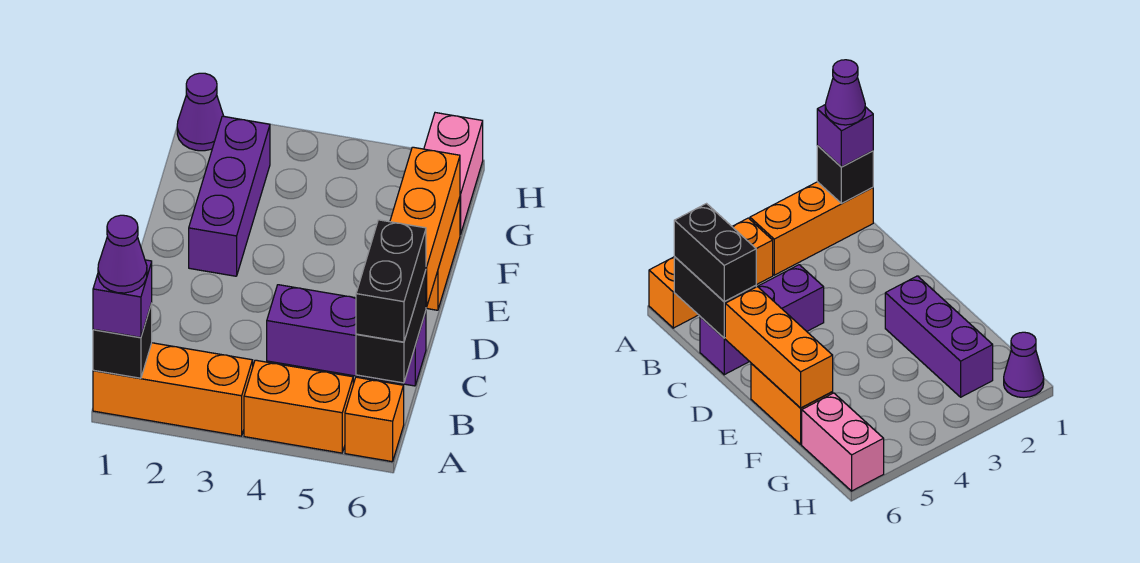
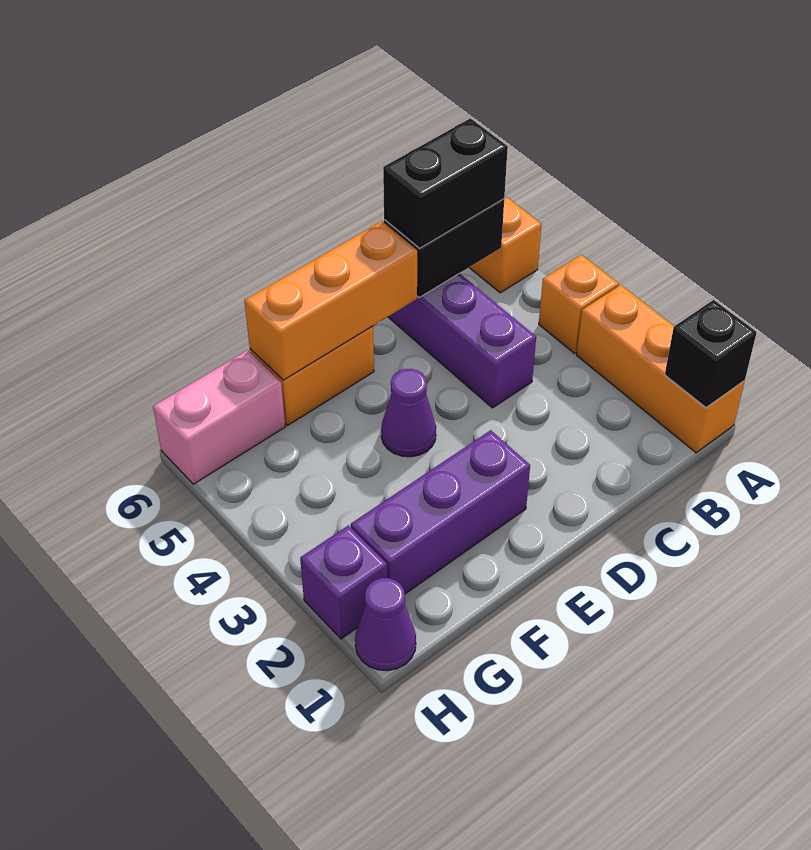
purple 1x1 brick [93,260,152,337] -> purple 1x1 brick moved to [300,525,387,639]
purple 1x1 cone [98,215,147,293] -> purple 1x1 cone moved to [381,369,436,457]
orange 1x2 brick [244,360,353,453] -> orange 1x1 brick [539,255,619,353]

